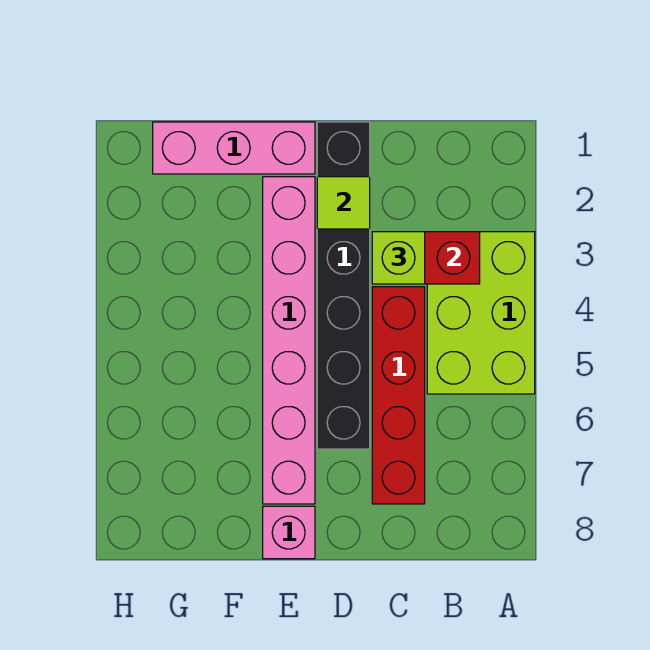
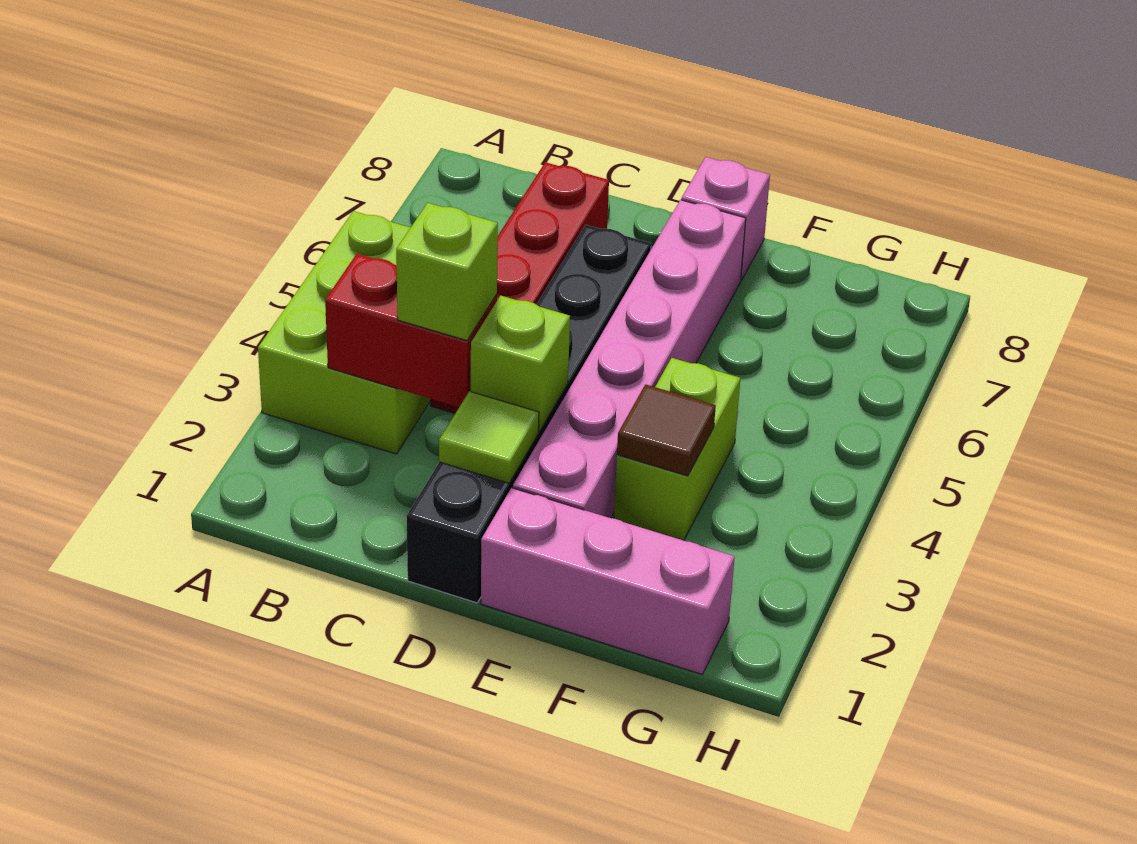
none -> lime 1x1 brick [471,295,570,431]
none -> lime 1x2 brick [614,358,740,541]
none -> brown 1x1 tile [617,385,716,476]

